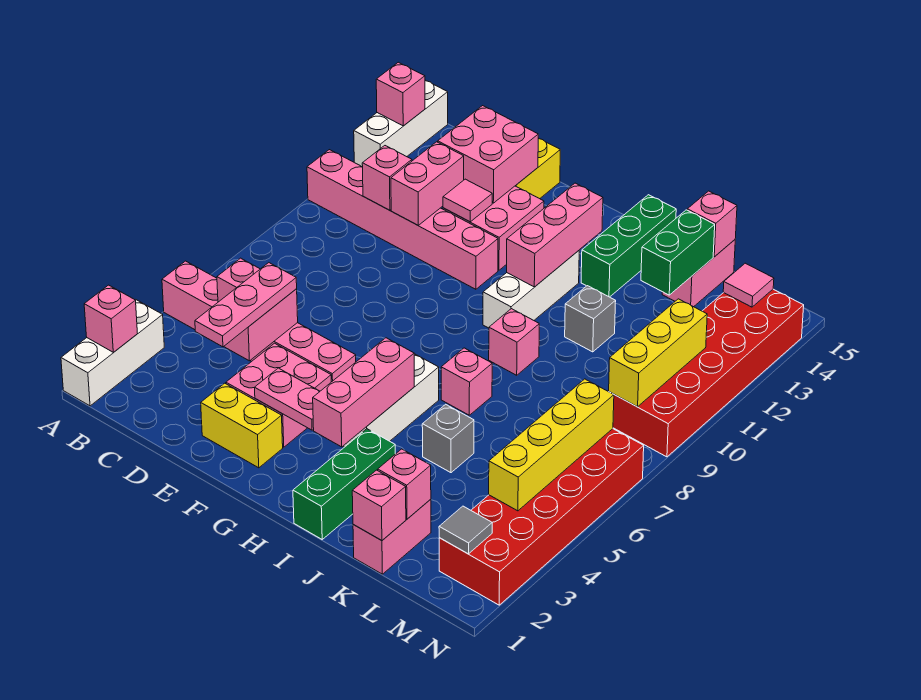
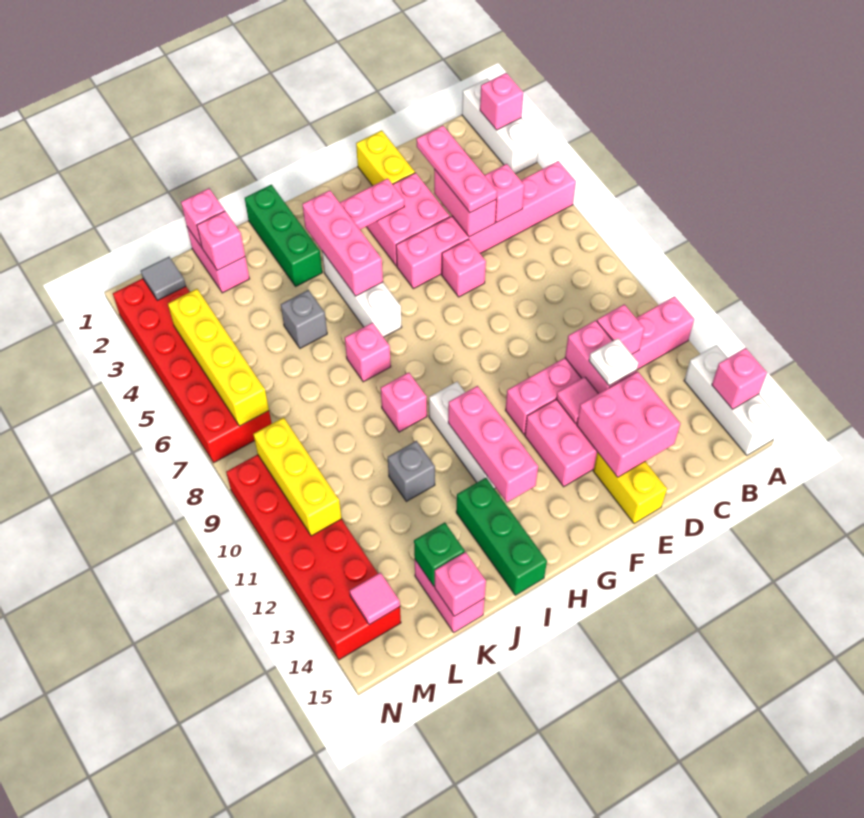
none -> white 1x1 plate [589,338,639,386]
yellow 1x2 brick [201,383,283,468] -> yellow 1x2 brick turned to [356,130,415,186]
none -> pink 1x1 brick [442,239,486,297]
green 1x2 brick [641,210,715,295] -> green 1x1 brick [414,522,465,586]

